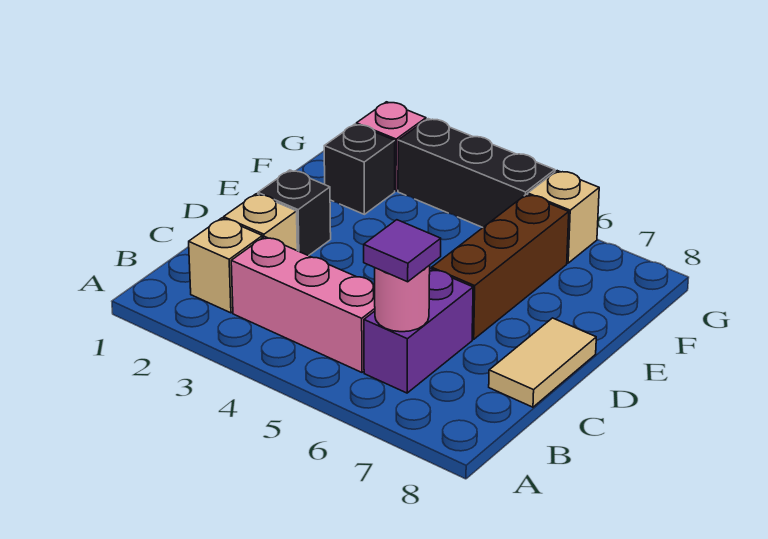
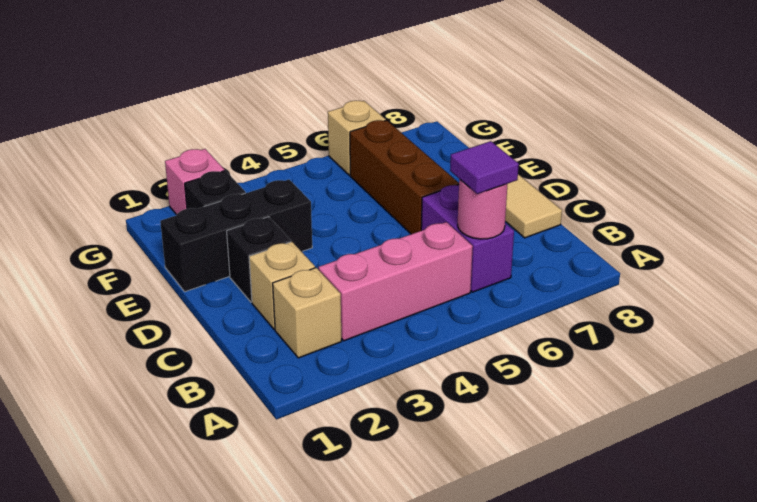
black 1x3 brick [398,119,555,227] -> black 1x3 brick moved to [160,180,312,292]

